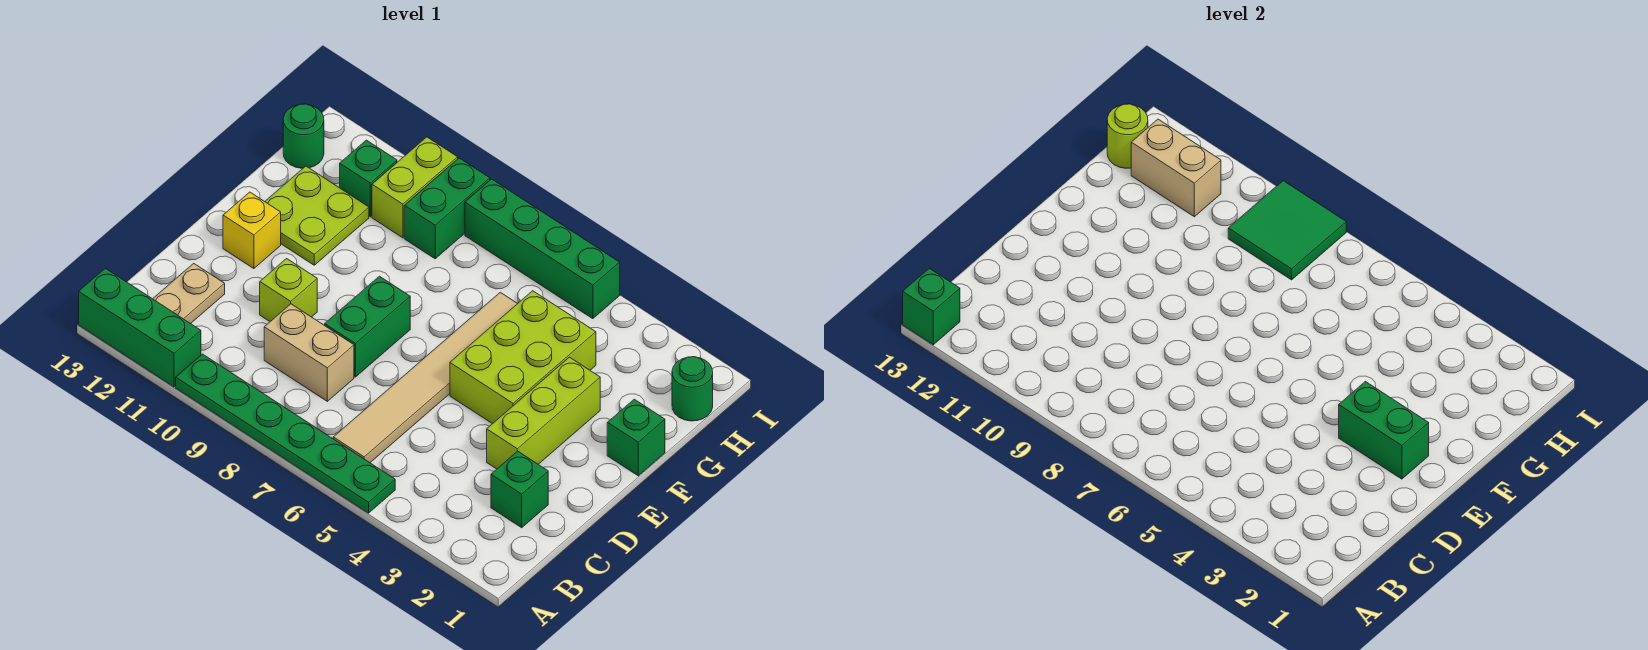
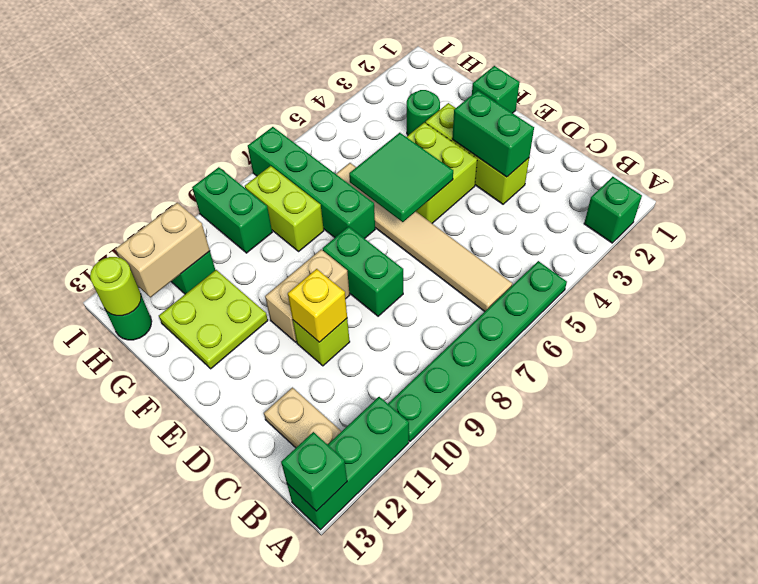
green 1x1 brick [491,451,548,528] -> green 1x1 brick moved to [584,177,642,243]
tan 1x2 brick [264,304,354,401] -> tan 1x2 brick moved to [265,250,350,342]
green 1x2 brick [1339,382,1429,479] -> green 1x2 brick turned to [452,90,534,177]
lime 2x3 brick [450,291,596,424] -> lime 2x2 brick [407,123,477,223]
yellow 1x1 brick [223,192,281,268] -> yellow 1x1 brick moved to [288,269,347,342]
green 1x1 round brick [672,357,713,421] -> green 1x1 round brick moved to [407,90,440,135]
green 2x2 tile [1228,181,1346,280] -> green 2x2 tile moved to [349,133,453,222]
lime 1x2 brick [372,137,458,238] -> lime 1x2 brick moved to [245,166,324,251]
green 1x4 brick [465,179,620,319] -> green 1x4 brick turned to [248,127,375,239]

